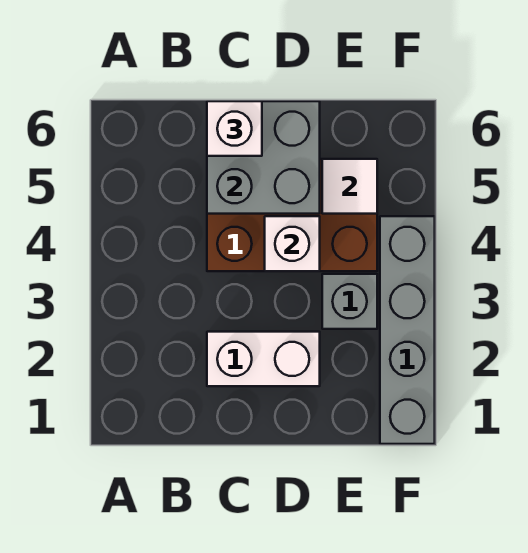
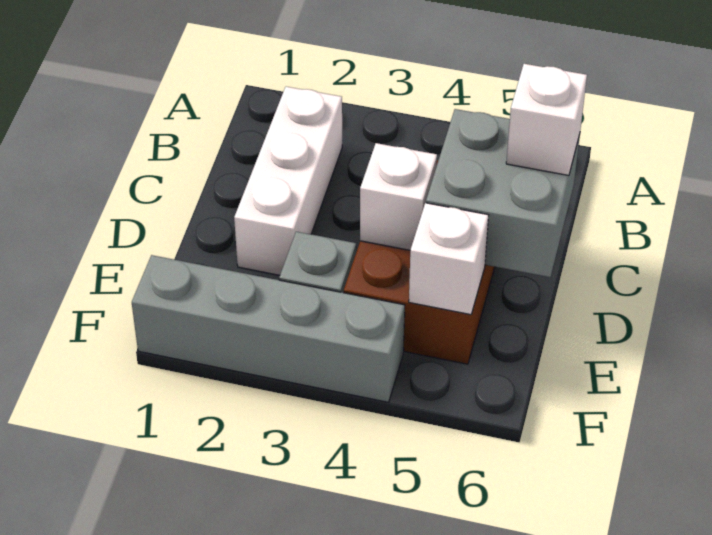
white 1x2 brick [207,332,320,386] -> white 1x3 brick [234,87,342,275]
white 1x1 tile [322,159,377,214] -> white 1x1 brick [409,203,489,315]

